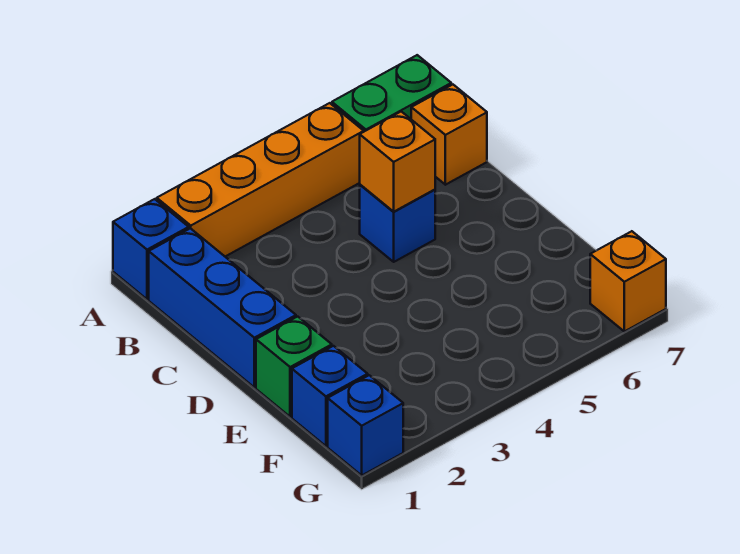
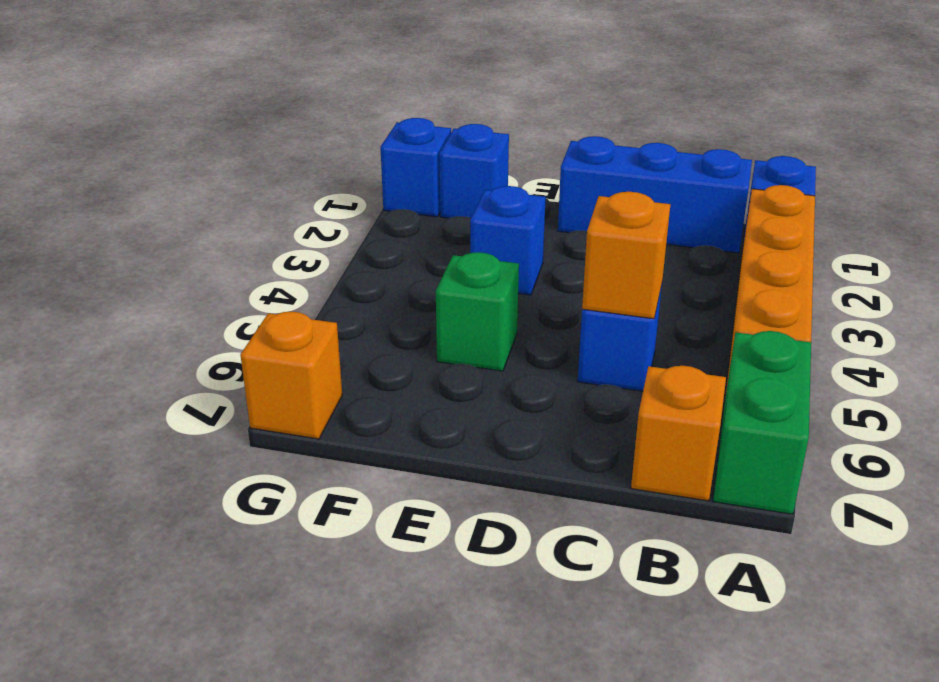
green 1x1 brick [256,317,332,417] -> green 1x1 brick moved to [436,252,519,371]
none -> blue 1x1 brick [470,186,546,295]

